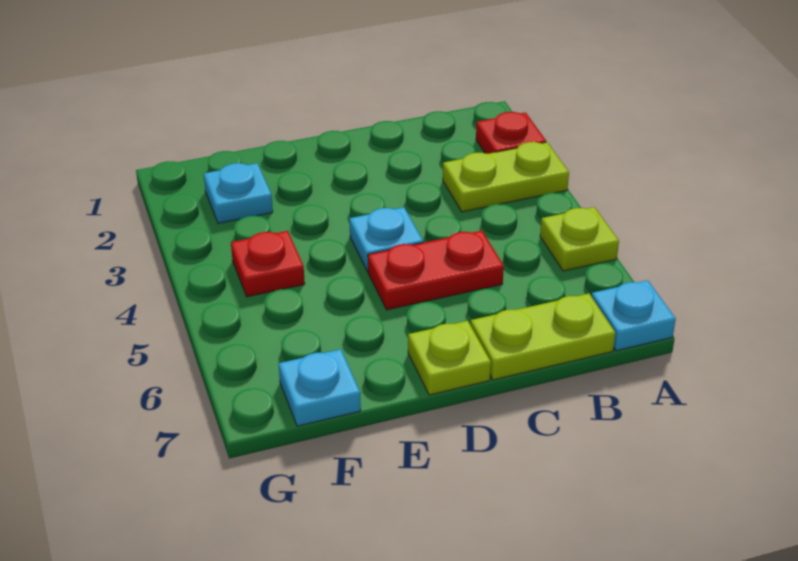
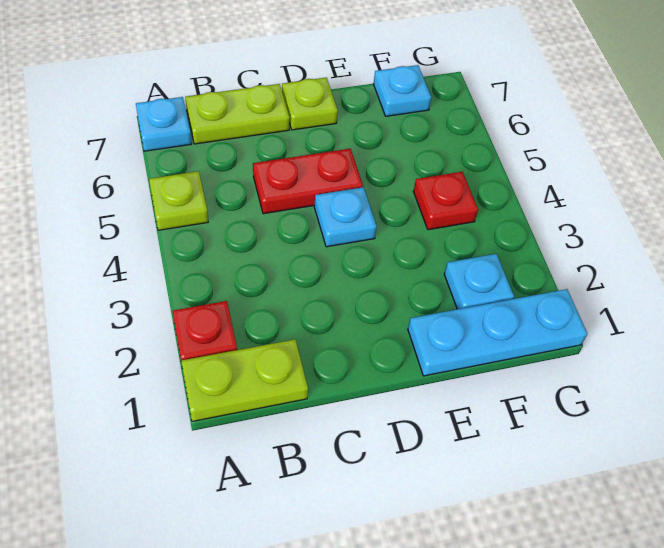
lime 1x2 plate [443,142,569,212] -> lime 1x2 plate moved to [181,340,308,421]
none -> cyan 1x3 plate [408,289,587,376]

